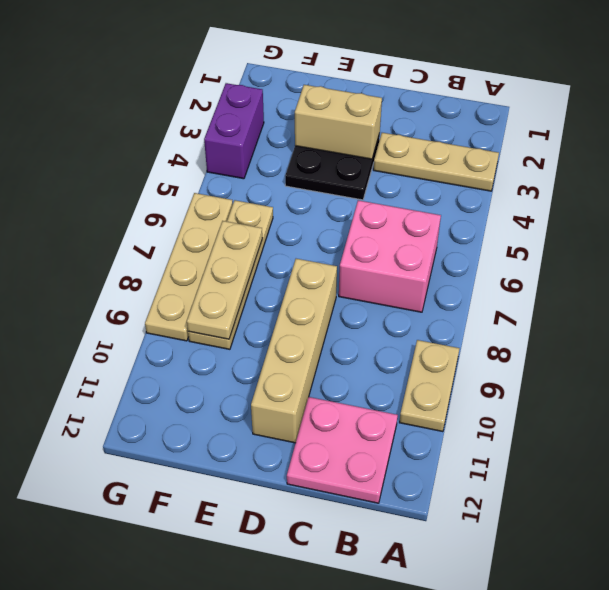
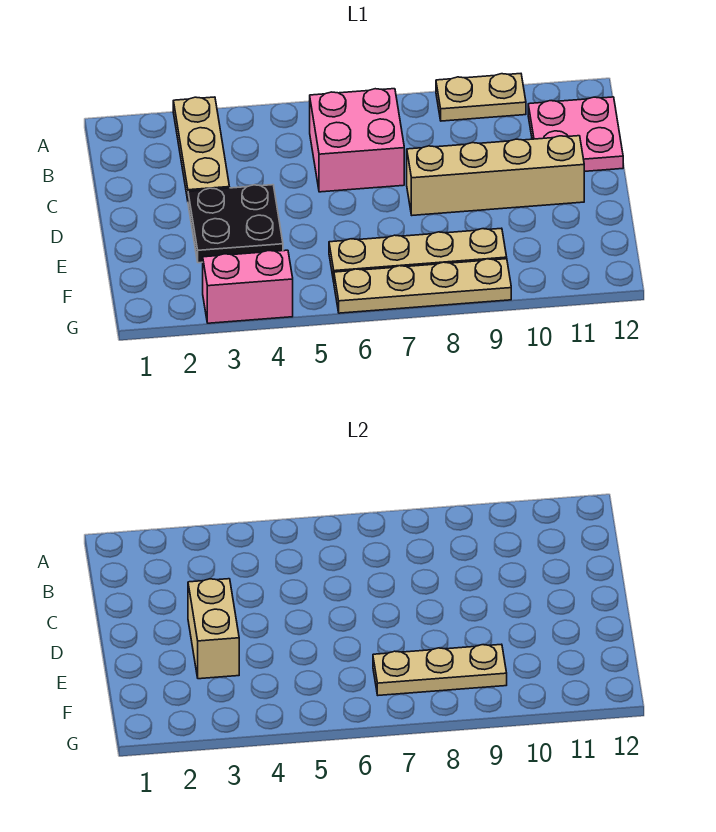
purple 1x2 brick [204,83,264,179] -> pink 1x2 brick [203,250,293,323]

